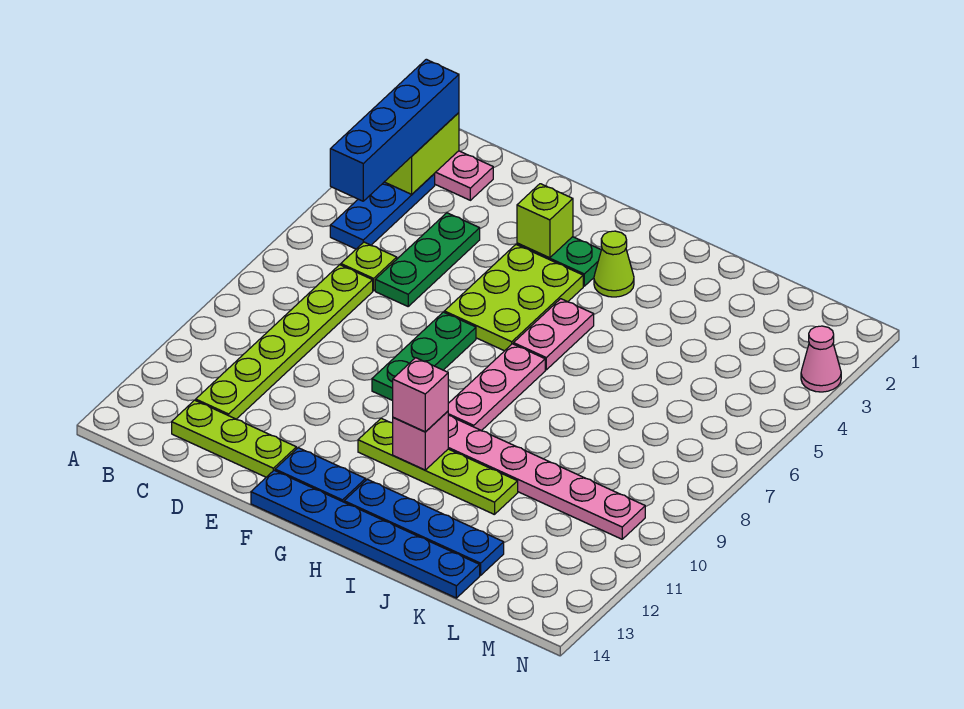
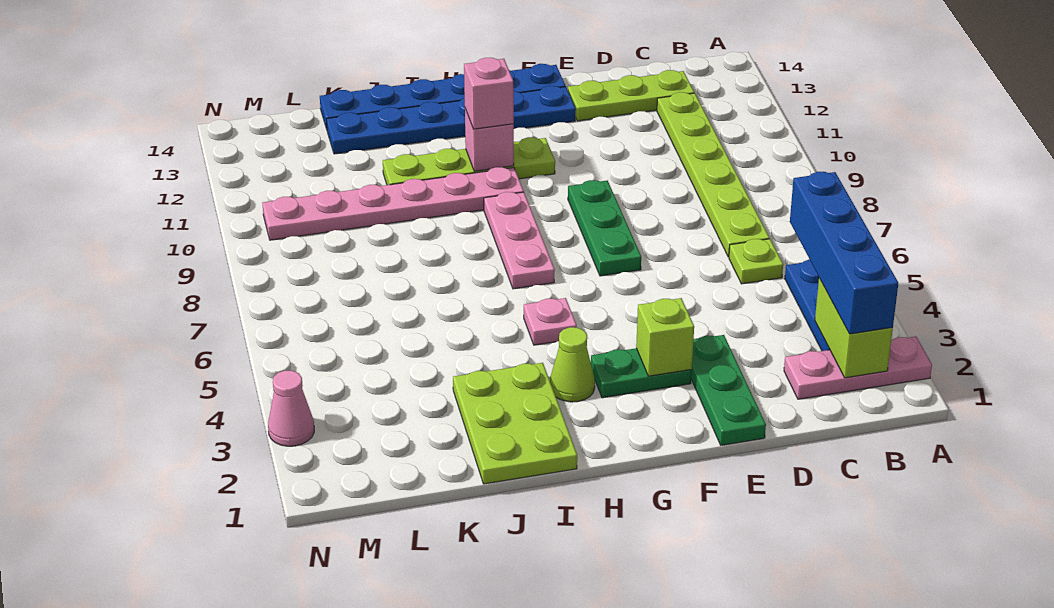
green 1x3 plate [375,213,480,306] -> green 1x3 plate moved to [691,335,766,445]
lime 2x3 plate [444,245,583,351] -> lime 2x3 plate moved to [453,363,577,484]
pink 1x2 plate [513,299,594,370] -> pink 1x1 plate [524,298,577,345]

